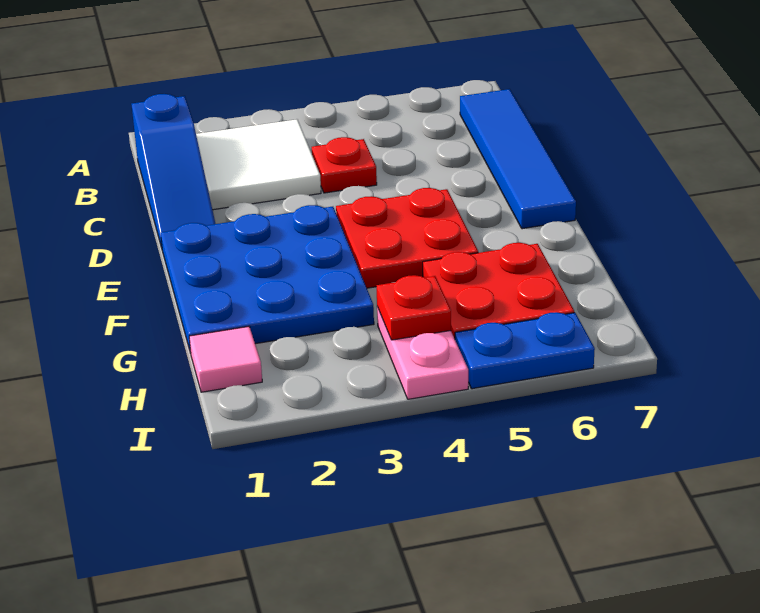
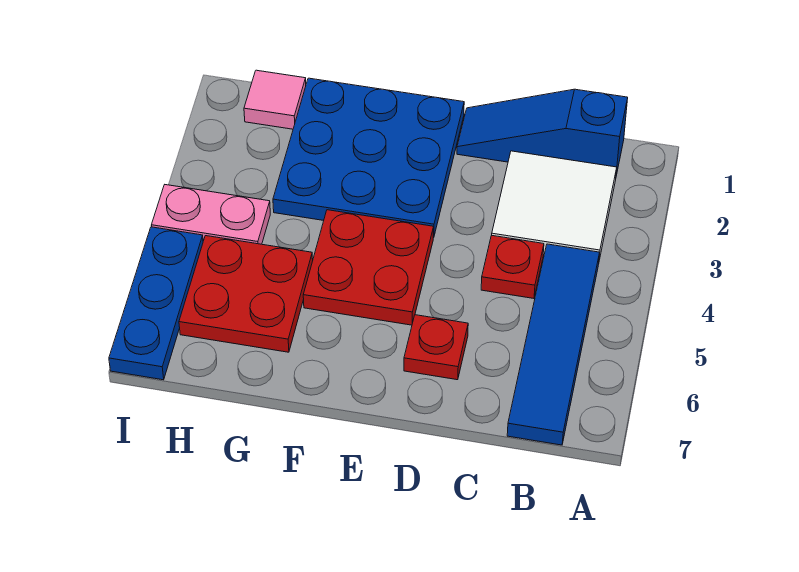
blue 1x4 tile [460,89,576,229] -> blue 1x4 tile turned to [507,244,600,445]
red 1x1 plate [376,275,451,340] -> red 1x1 plate moved to [404,315,468,380]
blue 1x2 plate [455,312,595,389] -> blue 1x3 plate [109,227,203,380]

